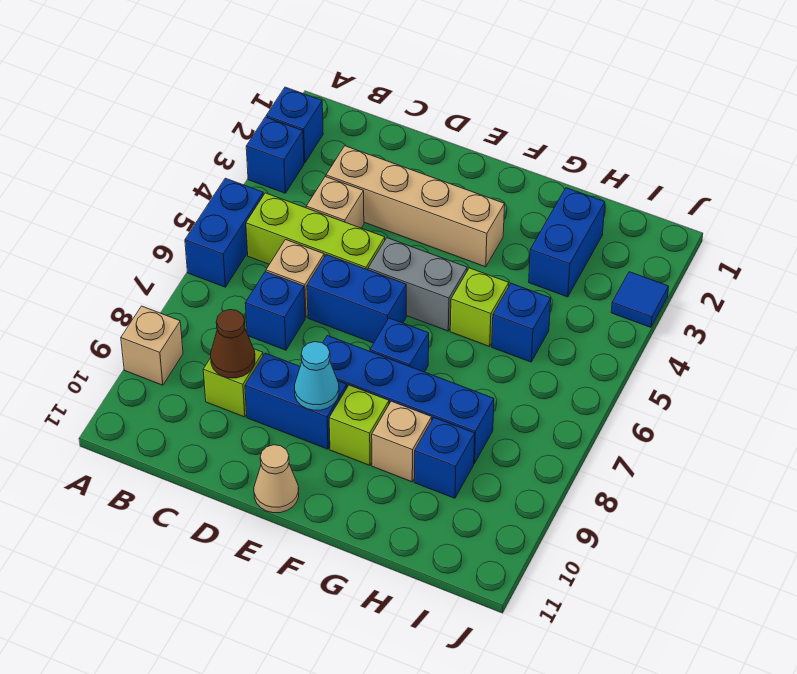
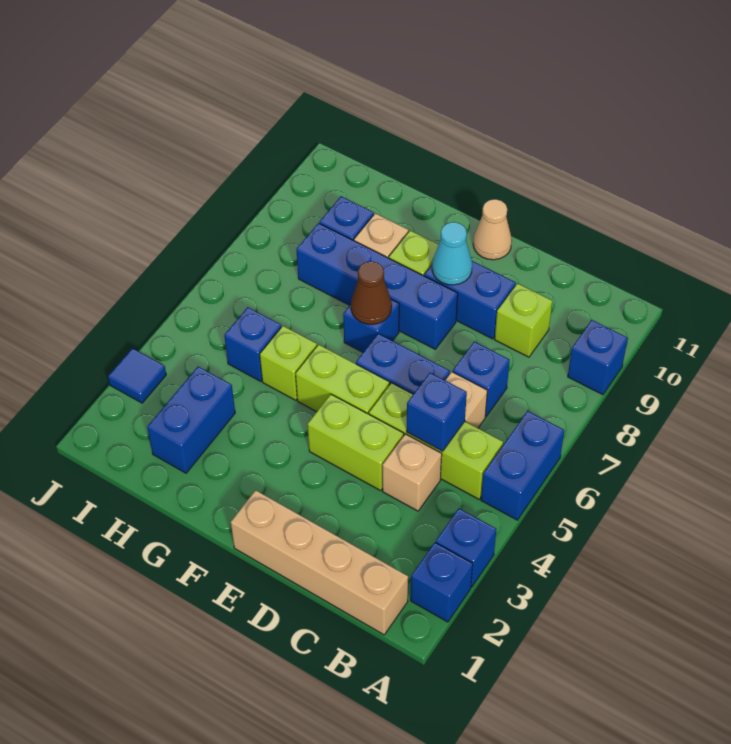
tan 1x1 brick [121,306,183,385] -> blue 1x1 brick [568,320,628,395]
tan 1x4 brick [326,146,505,267] -> tan 1x4 brick moved to [231,490,408,635]
none -> blue 1x1 brick [407,373,467,451]
brown 1x1 cone [211,310,255,378] -> brown 1x1 cone moved to [351,261,392,325]
none -> lime 1x2 brick [308,394,404,490]
grey 1x2 brick [368,238,467,331] -> lime 1x2 brick [296,345,390,414]

